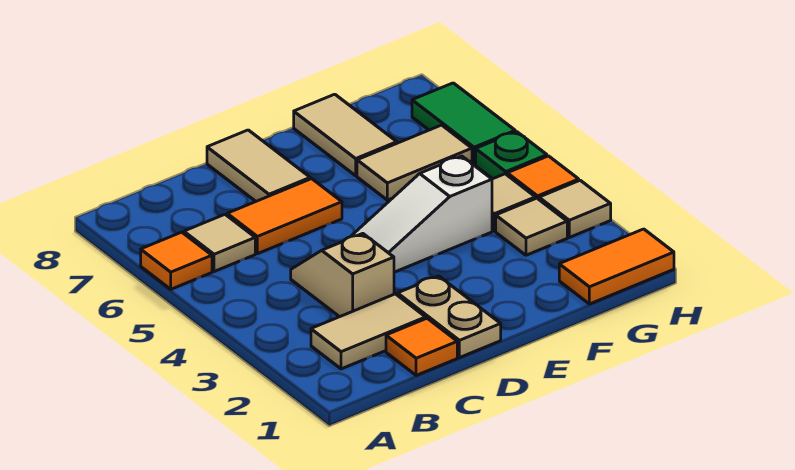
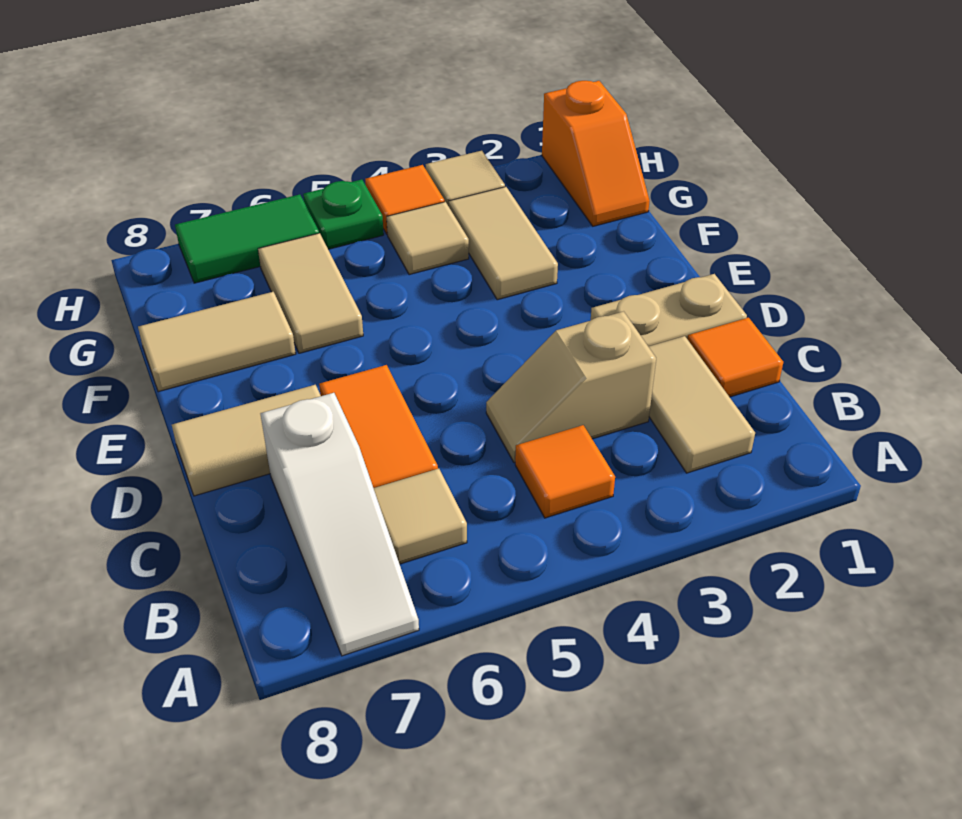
orange 1x1 tile [141,232,212,289] -> orange 1x1 tile moved to [515,425,615,518]
white 1x3 slope [352,156,492,272] -> white 1x3 slope moved to [260,393,419,656]
orange 1x2 tile [559,229,674,304] -> orange 1x2 slope [542,81,650,226]
tan 1x1 tile [496,198,567,255] -> tan 1x2 tile [449,187,558,300]

